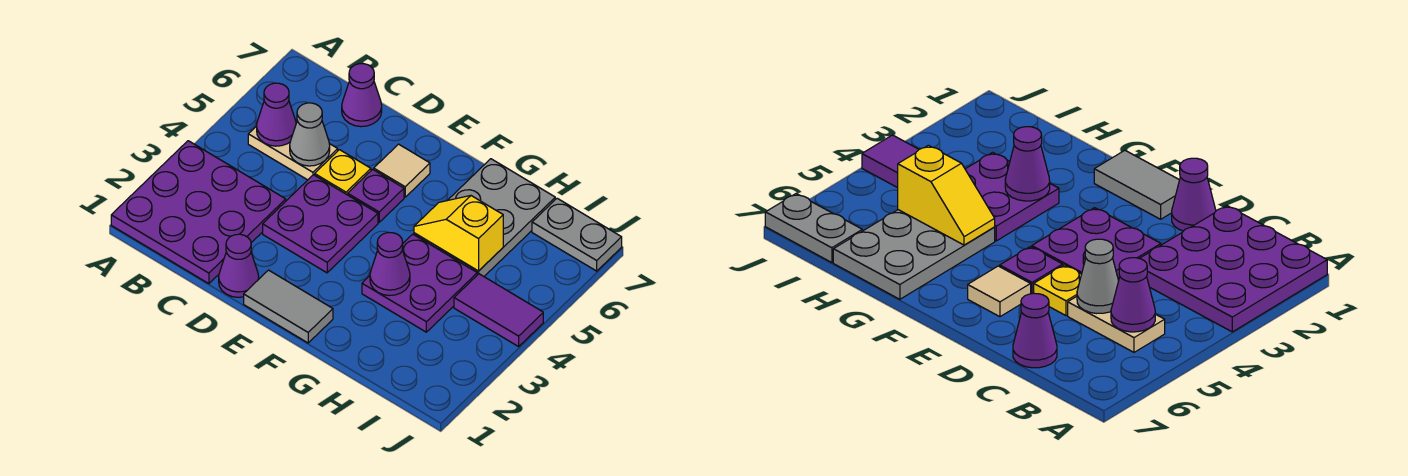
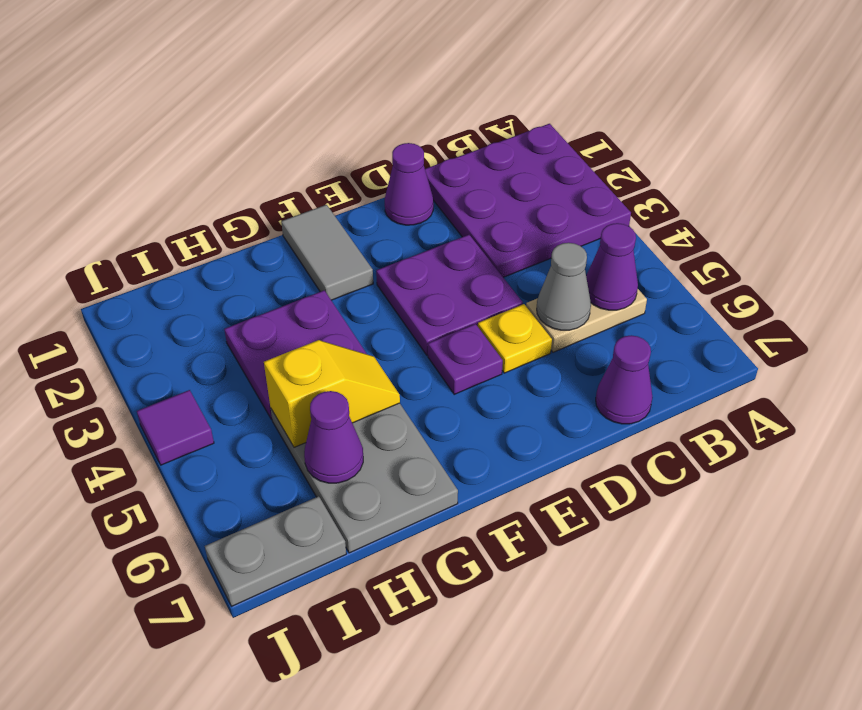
grey 1x2 tile [244,270,333,343] -> grey 1x2 tile turned to [281,205,373,300]
tan 1x1 tile [374,144,430,197] -> none
purple 1x1 cone [370,233,410,296] -> purple 1x1 cone moved to [304,391,363,483]
purple 1x2 tile [454,274,543,347] -> purple 1x1 tile [137,390,214,465]

